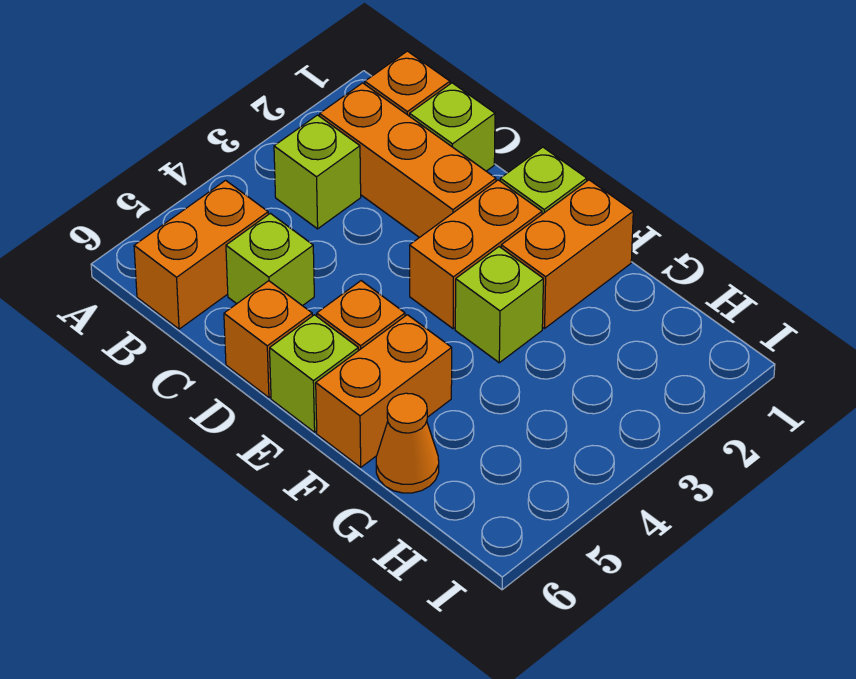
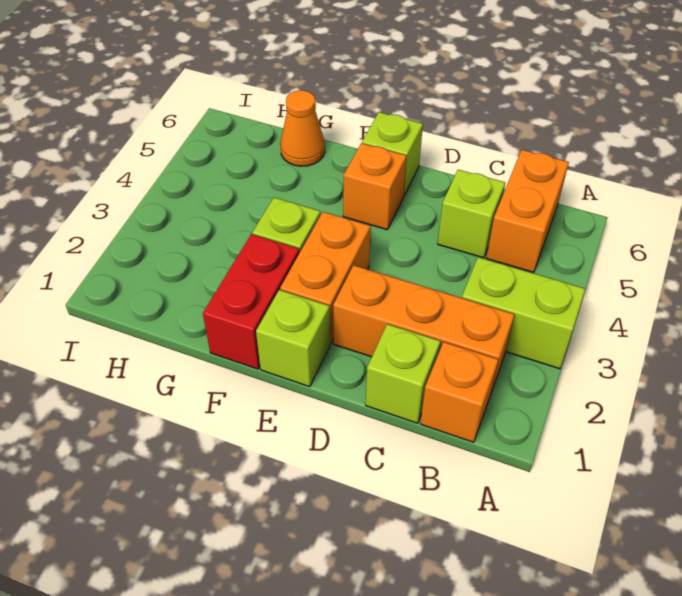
lime 1x1 brick [274,115,361,229] -> lime 1x2 brick [462,257,585,369]
orange 1x1 brick [224,281,312,397] -> none
orange 1x2 brick [501,180,633,329] -> red 1x2 brick [203,234,299,369]
orange 1x2 brick [316,315,452,467] -> none

